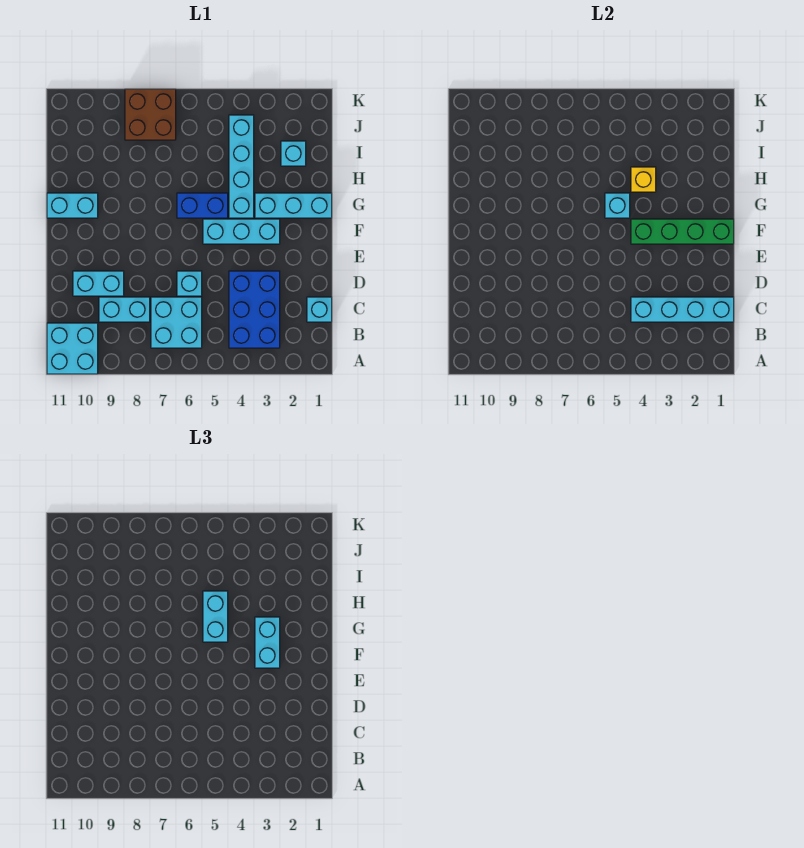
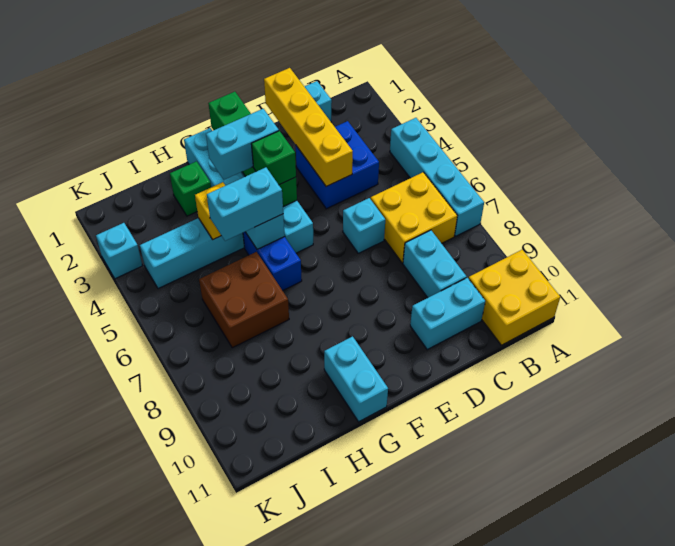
cyan 2x2 brick [47,323,98,374] -> yellow 2x2 brick [469,250,560,345]
blue 2x3 brick [229,271,280,348] -> blue 2x2 brick [296,121,379,209]
cyan 2x2 brick [151,297,202,348] -> yellow 2x2 brick [371,172,457,263]
cyan 1x4 brick [631,297,734,322] -> cyan 1x4 brick moved to [390,118,484,236]
none -> yellow 1x4 brick [264,68,353,186]
cyan 1x2 brick [73,271,124,296] -> cyan 1x2 brick turned to [410,278,485,349]
none -> green 1x1 brick [251,131,296,185]
none -> green 1x1 brick [170,161,211,216]
cyan 1x1 brick [281,141,306,166] -> cyan 1x1 brick moved to [96,223,142,279]
brown 2x2 brick [125,89,176,140] -> brown 2x2 brick moved to [199,252,289,348]

